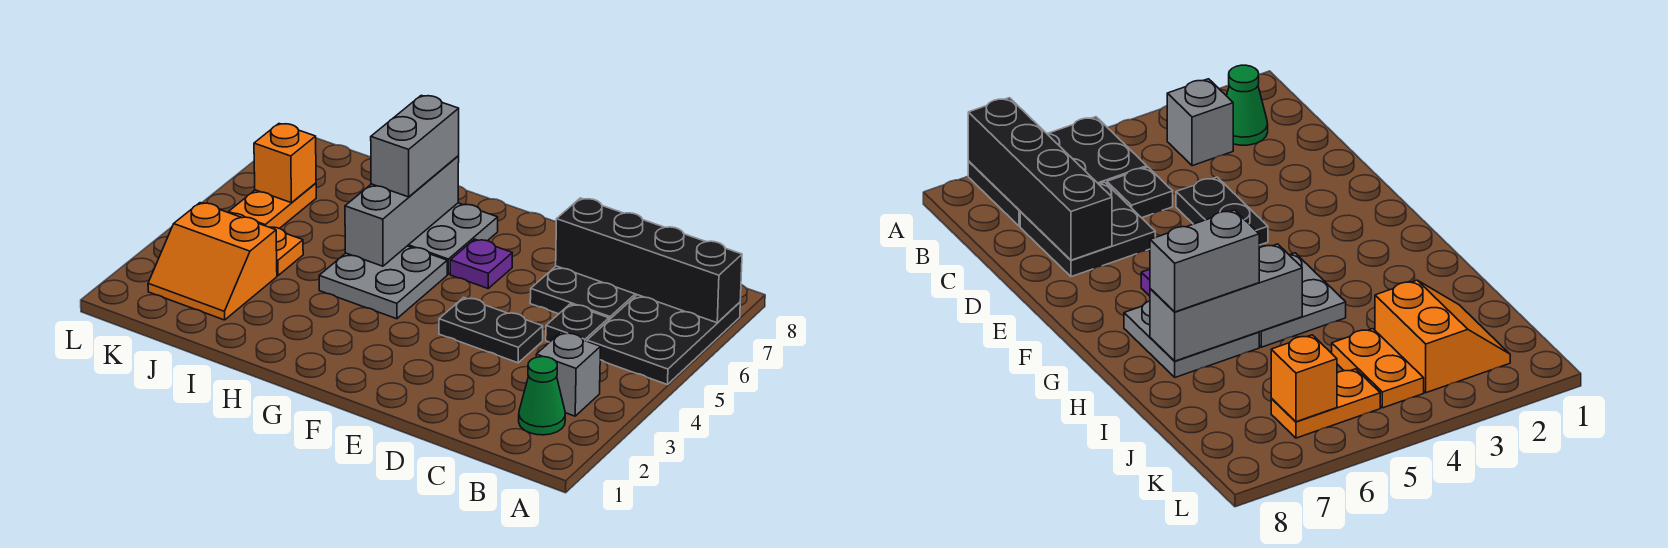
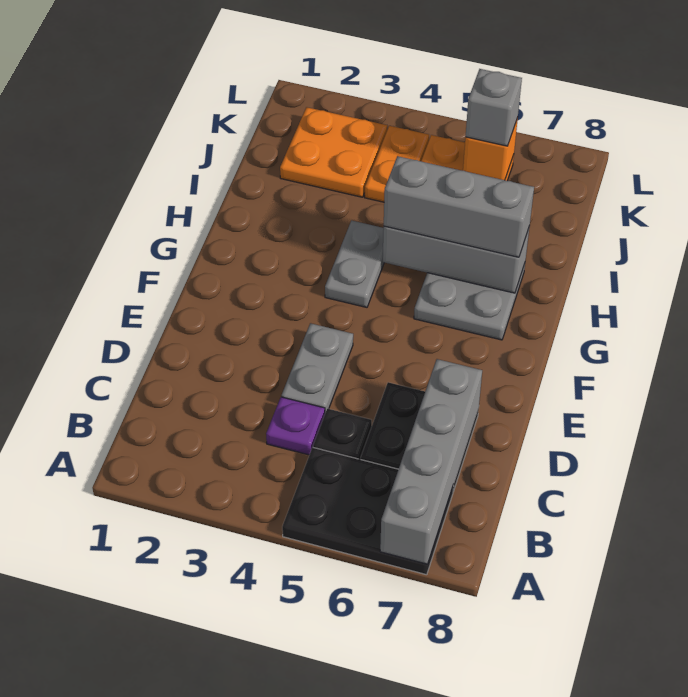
black 1x4 brick [556,198,742,323] -> grey 1x4 brick [380,359,482,564]
green 1x1 cone [519,357,565,435] -> none
grey 1x1 brick [536,332,601,416] -> grey 1x1 brick moved to [466,69,522,146]
black 1x2 plate [439,297,543,363] -> grey 1x2 plate [281,323,353,413]
purple 1x1 plate [450,239,512,288] -> purple 1x1 plate moved to [266,397,325,455]
grey 2x2 plate [319,246,447,319] -> grey 1x2 plate [325,220,384,307]
grey 1x2 brick [371,95,459,197] -> grey 1x3 brick [384,156,534,257]
orange 2x2 slope [148,203,277,320] -> orange 2x2 plate [280,107,387,197]

